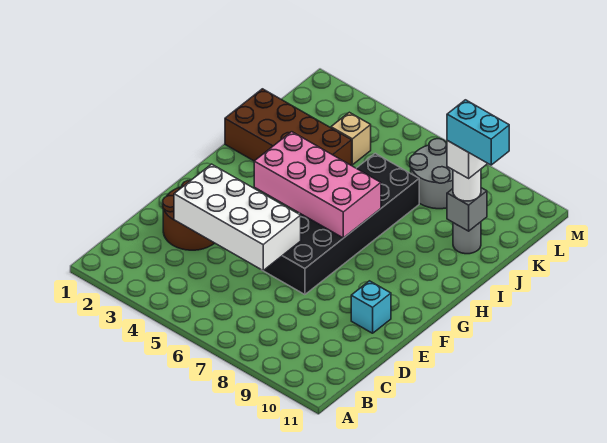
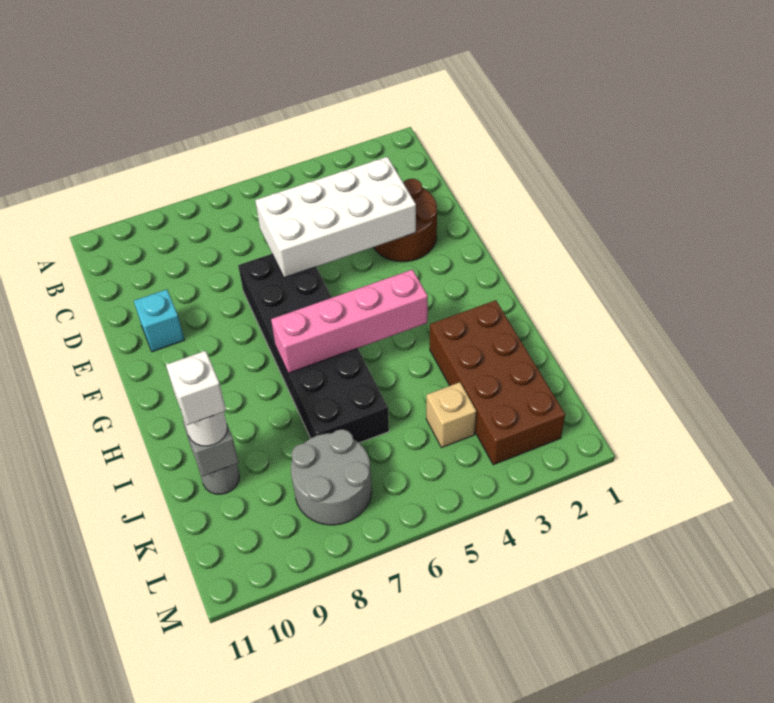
pink 2x4 brick [254,132,381,238] -> pink 1x4 brick [271,270,428,373]
brown 2x4 brick [225,89,352,166] -> brown 2x4 brick turned to [430,300,565,465]
cyan 1x2 brick [447,100,509,165] -> none

